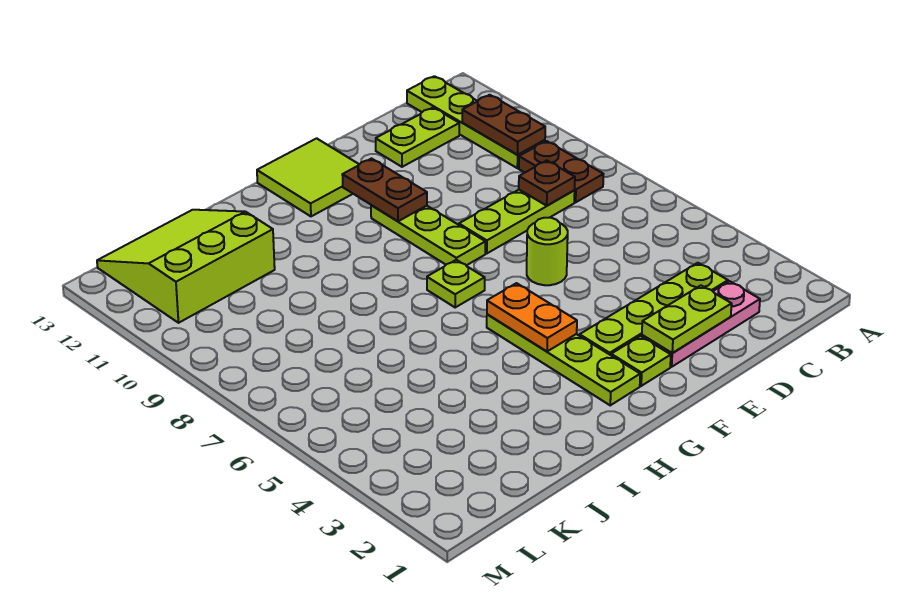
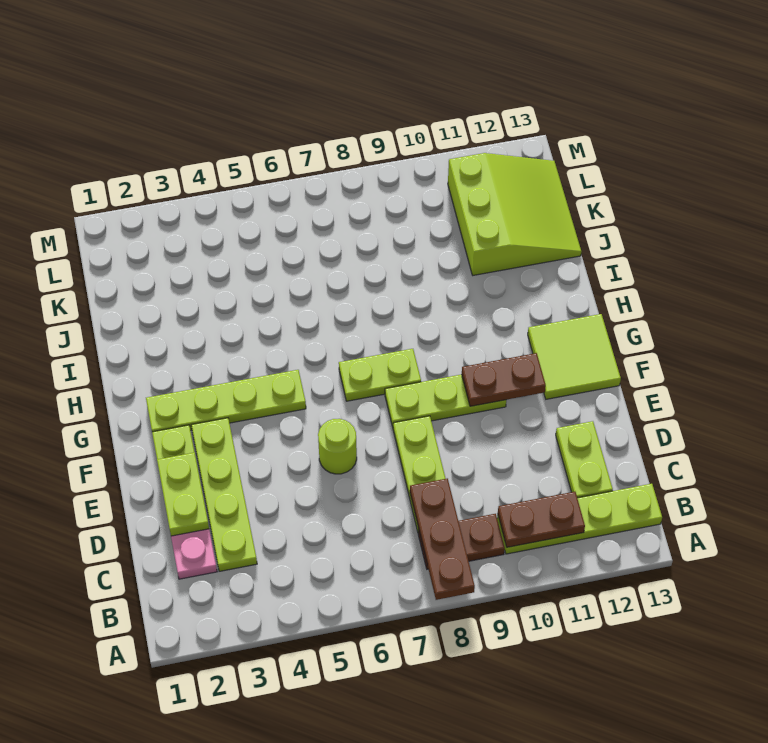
brown 1x1 plate [519,161,575,206] -> brown 1x3 plate [410,478,475,600]
orange 1x2 plate [487,283,577,351] -> none
lime 1x1 plate [427,260,485,307] -> lime 1x2 plate [339,349,421,401]

